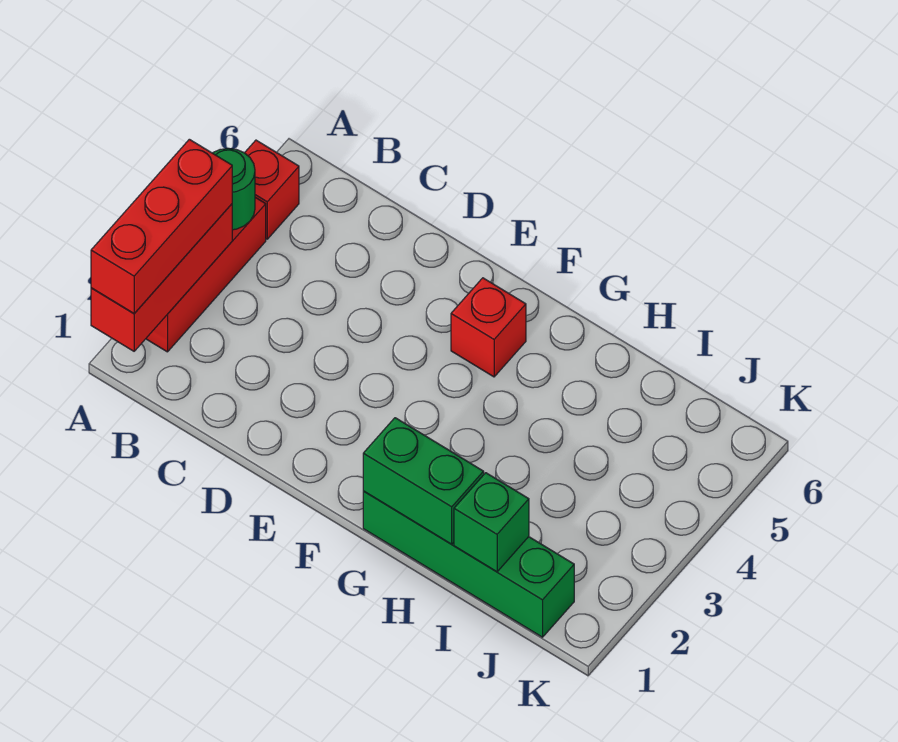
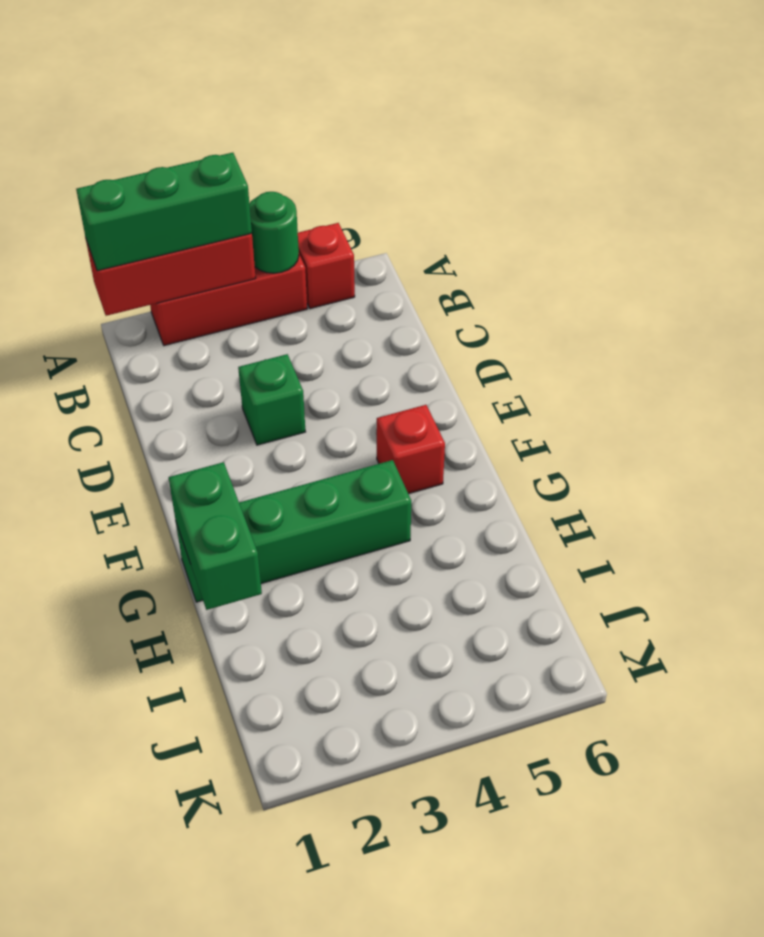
red 1x3 brick [91,139,232,313] -> green 1x3 brick [76,153,252,271]
green 1x4 brick [363,491,574,637] -> green 1x4 brick turned to [176,460,411,602]
green 1x1 brick [454,473,529,572] -> green 1x1 brick moved to [238,354,305,445]

